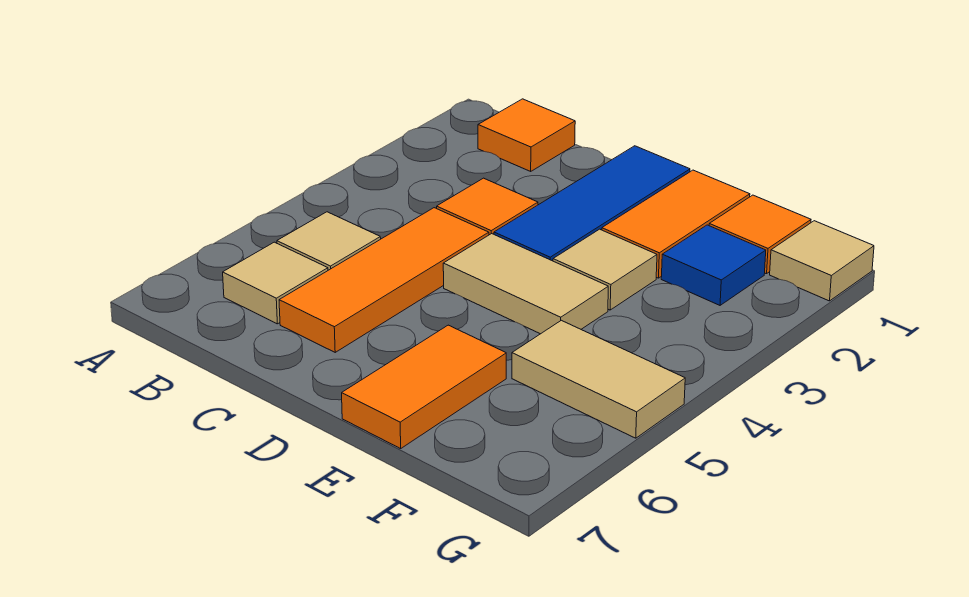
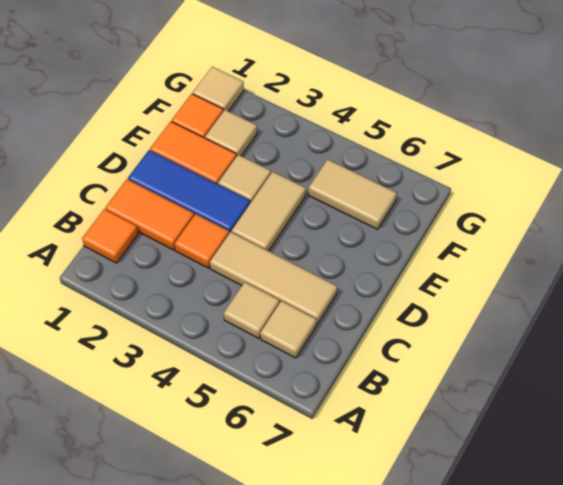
orange 1x3 tile [279,208,489,352] -> tan 1x3 tile [210,232,337,324]
orange 1x2 tile [342,325,506,449] -> orange 1x2 tile moved to [105,179,194,250]
blue 1x1 tile [661,225,766,305] -> tan 1x1 tile [205,110,257,156]
tan 1x2 tile [512,320,685,438] -> tan 1x2 tile turned to [308,159,397,229]

